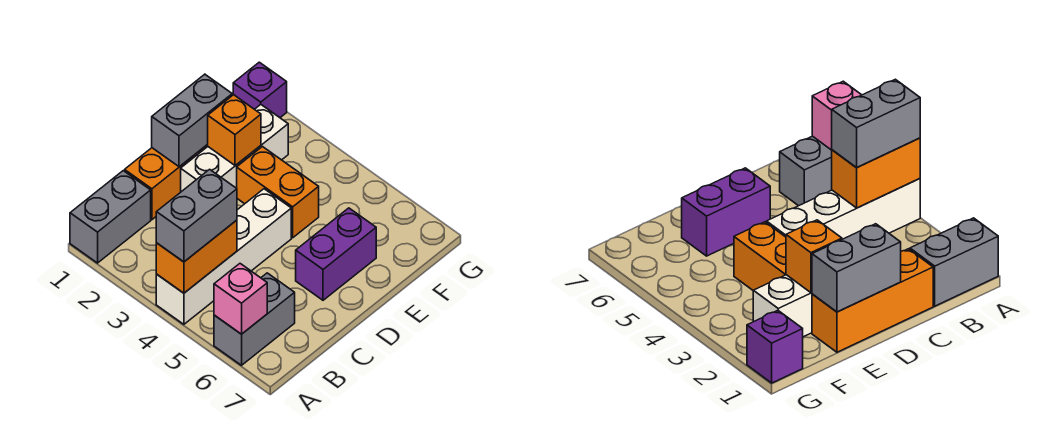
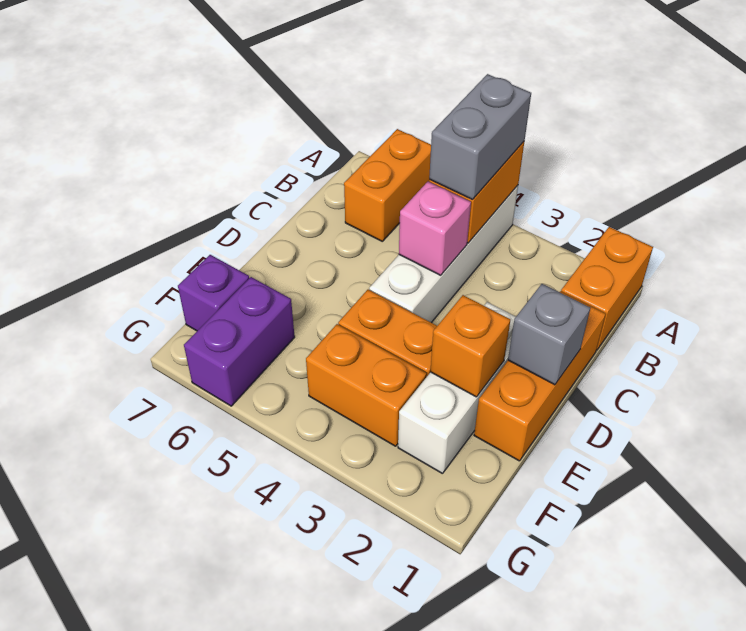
grey 1x2 brick [70,171,151,263] -> orange 1x2 brick [561,227,653,350]
grey 1x2 brick [214,273,295,365] -> orange 1x2 brick [344,129,431,241]
pink 1x1 brick [214,264,267,334] -> pink 1x1 brick moved to [399,181,471,275]
grey 1x2 brick [152,74,232,167] -> grey 1x1 brick [508,284,590,385]
purple 1x2 brick [296,208,376,300] -> purple 1x2 brick moved to [184,277,295,406]
none -> orange 1x2 brick [306,324,427,446]
purple 1x1 brick [233,62,287,118] -> purple 1x1 brick moved to [178,255,249,331]

